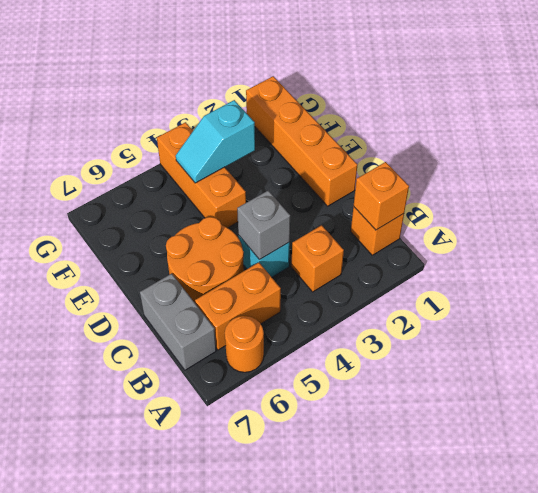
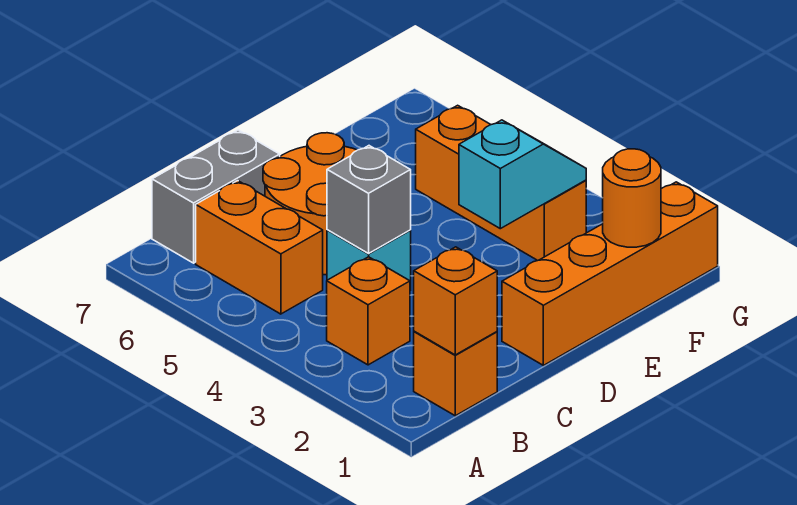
orange 1x1 round brick [225,316,264,372] -> orange 1x1 round brick moved to [603,149,661,247]
orange 1x3 brick [157,122,246,228] -> orange 1x3 brick turned to [416,105,586,261]
cyan 1x2 slope [176,100,255,183] -> cyan 1x2 slope turned to [459,120,586,229]

